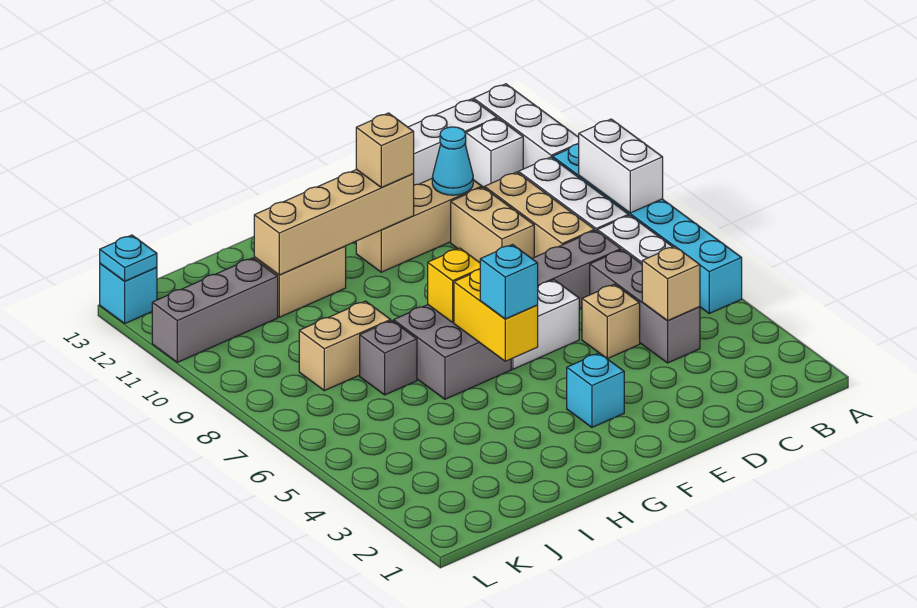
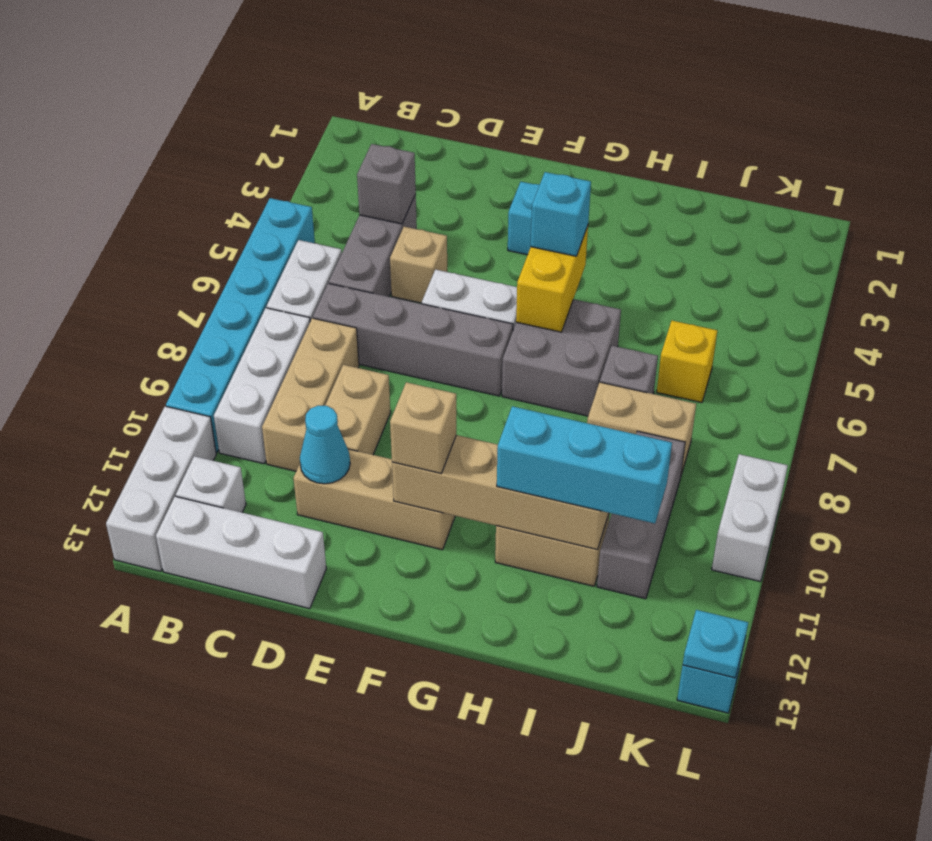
white 1x2 brick [579,119,663,213] -> white 1x2 brick moved to [712,454,788,582]
tan 1x1 brick [642,246,700,321] -> grey 1x1 brick [357,144,416,224]
yellow 1x1 brick [428,248,480,322] -> yellow 1x1 brick moved to [657,321,717,403]
none -> cyan 1x3 brick [497,406,672,523]
grey 1x3 brick [152,258,278,362] -> grey 1x3 brick turned to [597,431,685,599]

